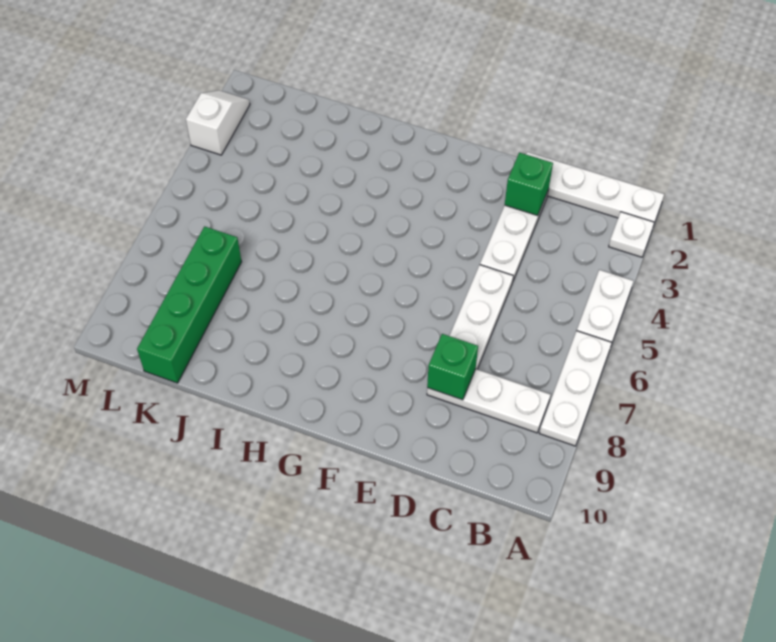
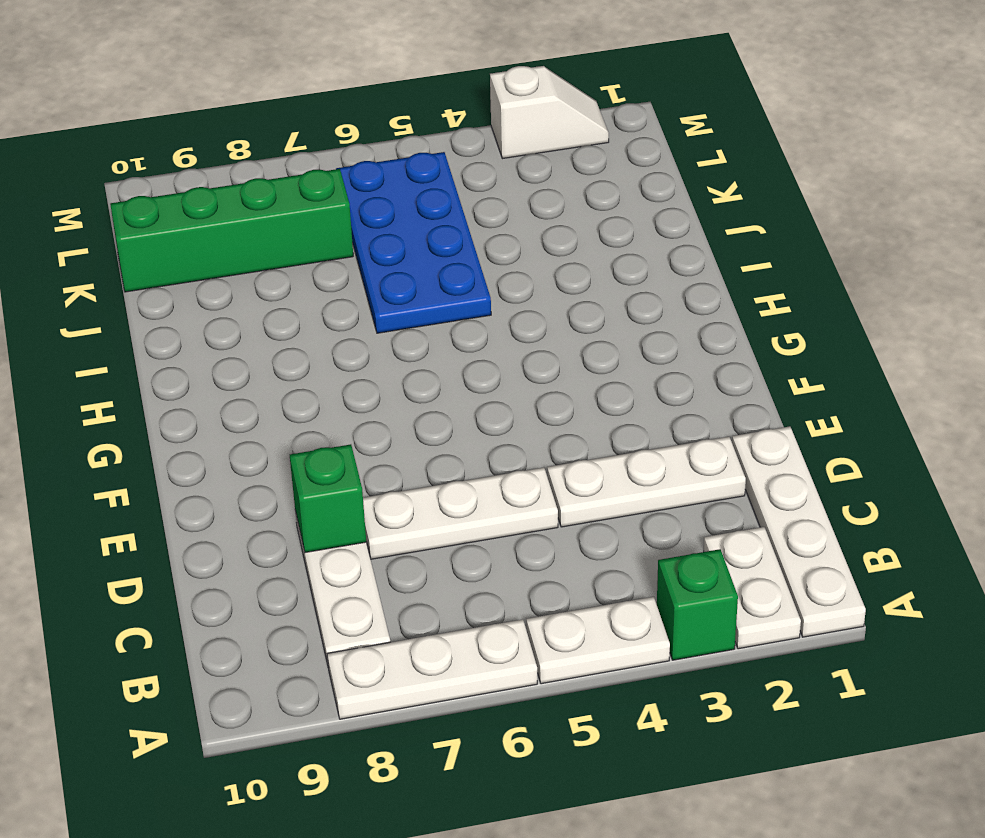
white 1x1 plate [609,212,654,257] -> white 1x2 plate [704,527,801,649]
green 1x1 brick [505,153,553,216] -> green 1x1 brick moved to [657,549,738,660]
none -> blue 2x4 plate [336,152,491,333]

